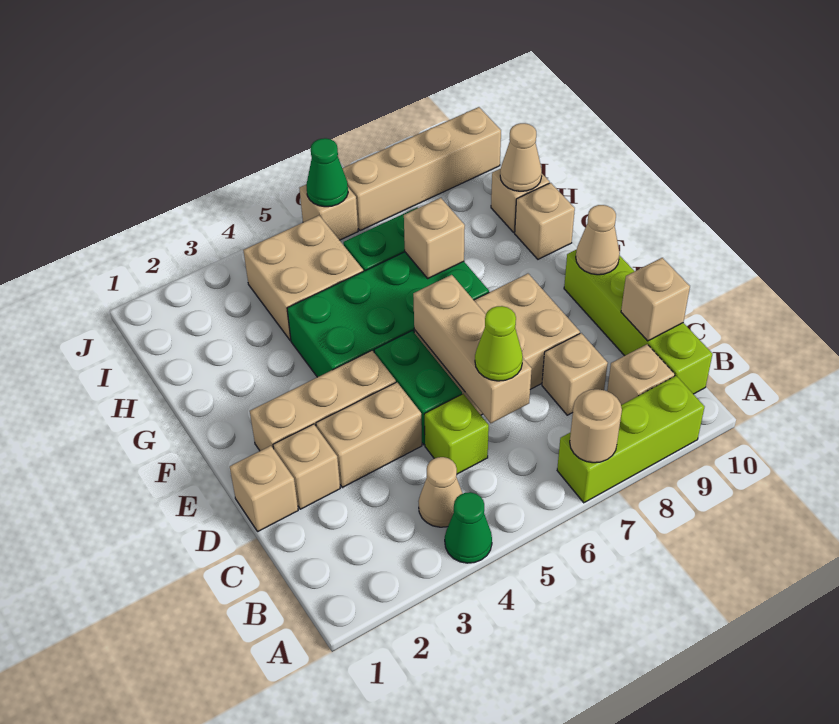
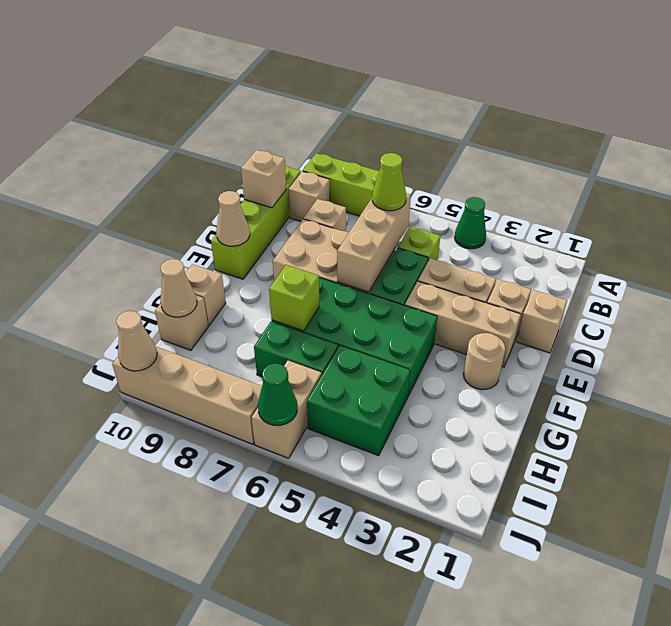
tan 1x1 round brick [570,389,622,463] -> tan 1x1 round brick moved to [463,333,505,390]
tan 1x1 cone [418,457,463,527] -> tan 1x1 cone moved to [116,311,157,371]
tan 1x1 brick [404,198,465,278] -> lime 1x1 brick [269,265,319,331]
tan 2x2 brick [243,215,363,340] -> green 2x2 brick [307,346,410,456]
tan 1x1 brick [299,185,358,240] -> tan 1x2 brick [252,361,322,458]

